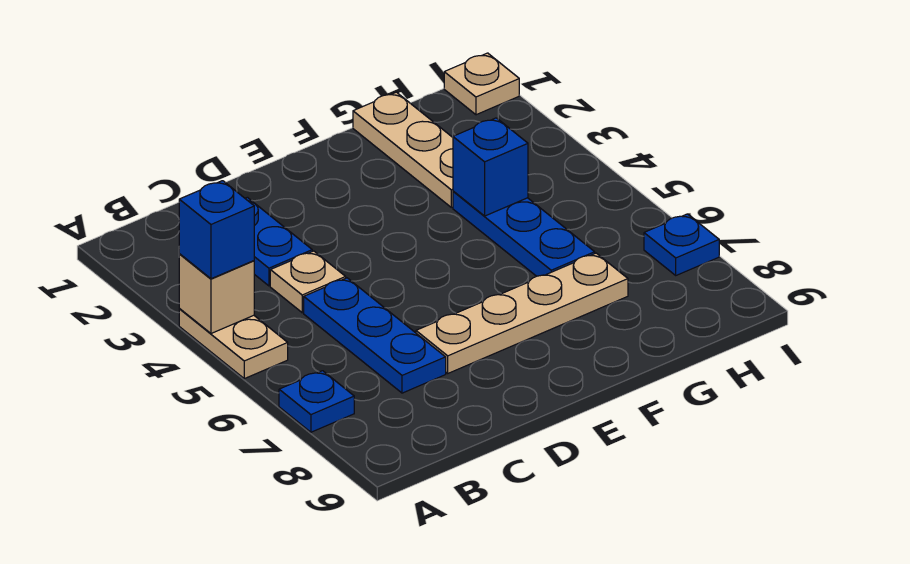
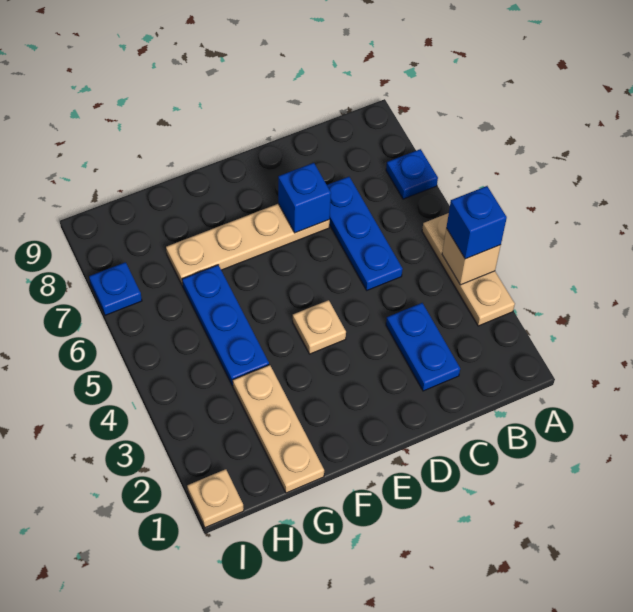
tan 1x2 plate [179,309,288,379] -> tan 1x3 plate [422,213,515,326]
tan 1x1 plate [270,251,346,313] -> tan 1x1 plate moved to [293,300,346,354]
blue 1x1 brick [453,118,528,216] -> blue 1x1 brick moved to [278,163,331,233]

